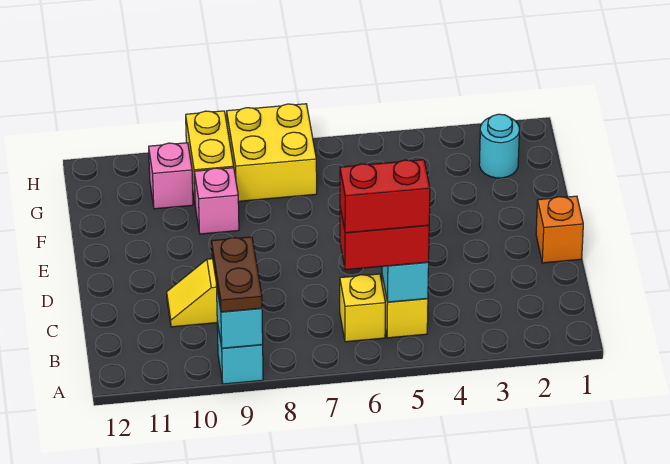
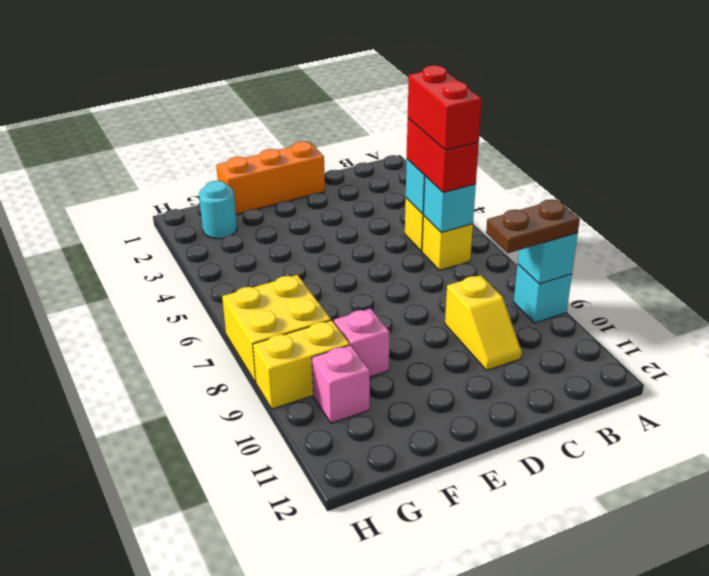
none -> cyan 1x1 brick [423,176,476,232]
orange 1x1 brick [536,196,583,263] -> orange 1x3 brick [216,142,325,214]

